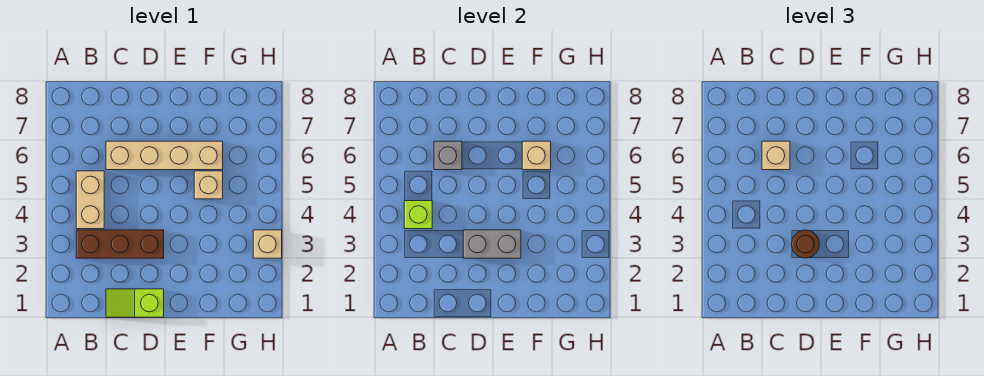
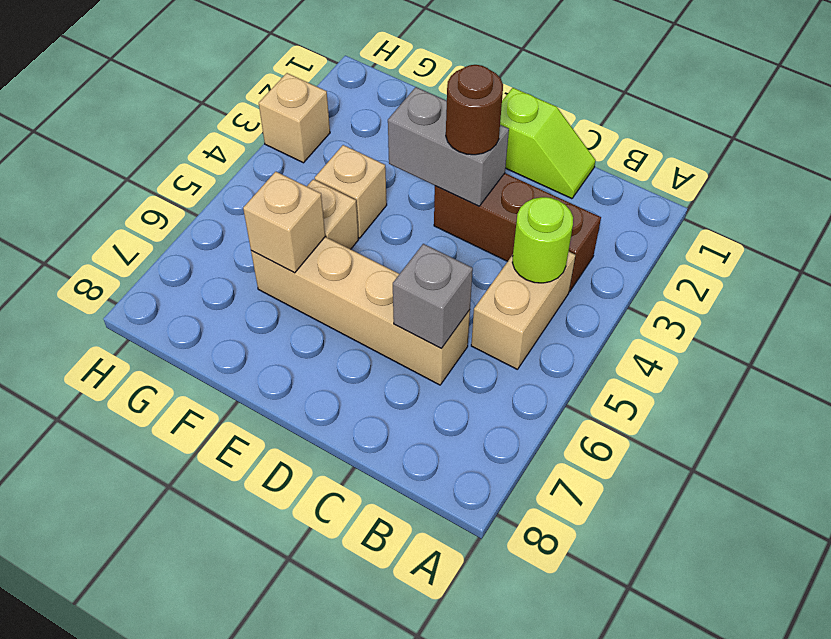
lime 1x1 brick [404,201,432,229] -> lime 1x1 round brick [512,197,573,283]
tan 1x1 brick [762,141,790,170] -> tan 1x1 brick moved to [315,145,387,238]

